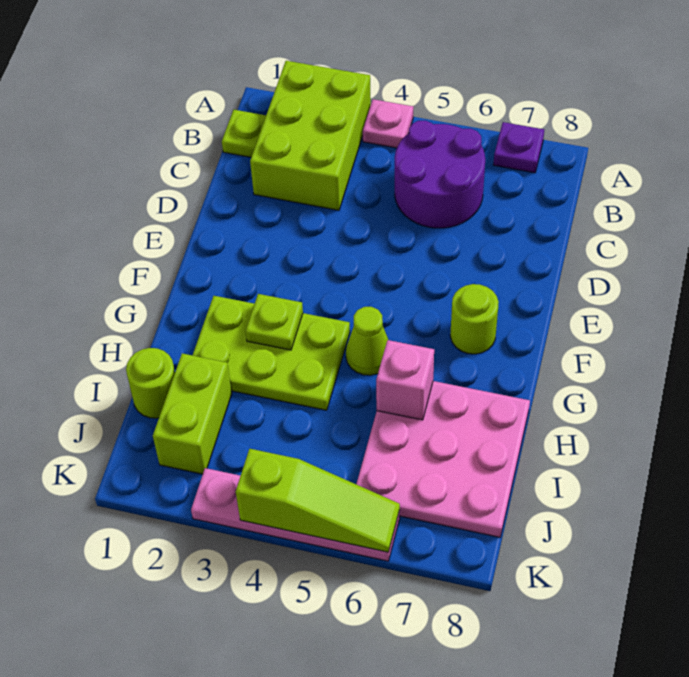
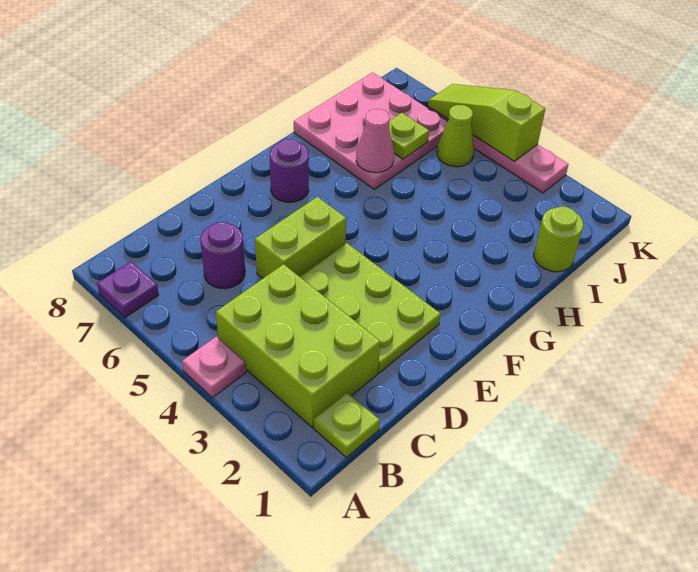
lime 2x3 brick [250,61,371,210] -> lime 2x3 brick turned to [216,264,380,427]
purple 2x2 round brick [395,121,485,228] -> purple 1x1 round brick [200,222,245,289]
lime 1x1 round brick [450,284,499,354] -> purple 1x1 round brick [270,139,309,202]
lime 2x3 plate [193,296,350,410] -> lime 2x3 plate moved to [300,243,441,373]
lime 1x1 plate [245,294,303,350] -> lime 1x1 plate moved to [389,113,429,159]
lime 1x1 cone [346,307,388,375] -> lime 1x1 cone moved to [437,105,474,167]
pink 1x1 brick [376,340,434,420] -> pink 1x1 cone [356,109,394,173]
lime 1x2 brick [153,353,232,474] -> lime 1x2 brick moved to [255,197,346,278]

